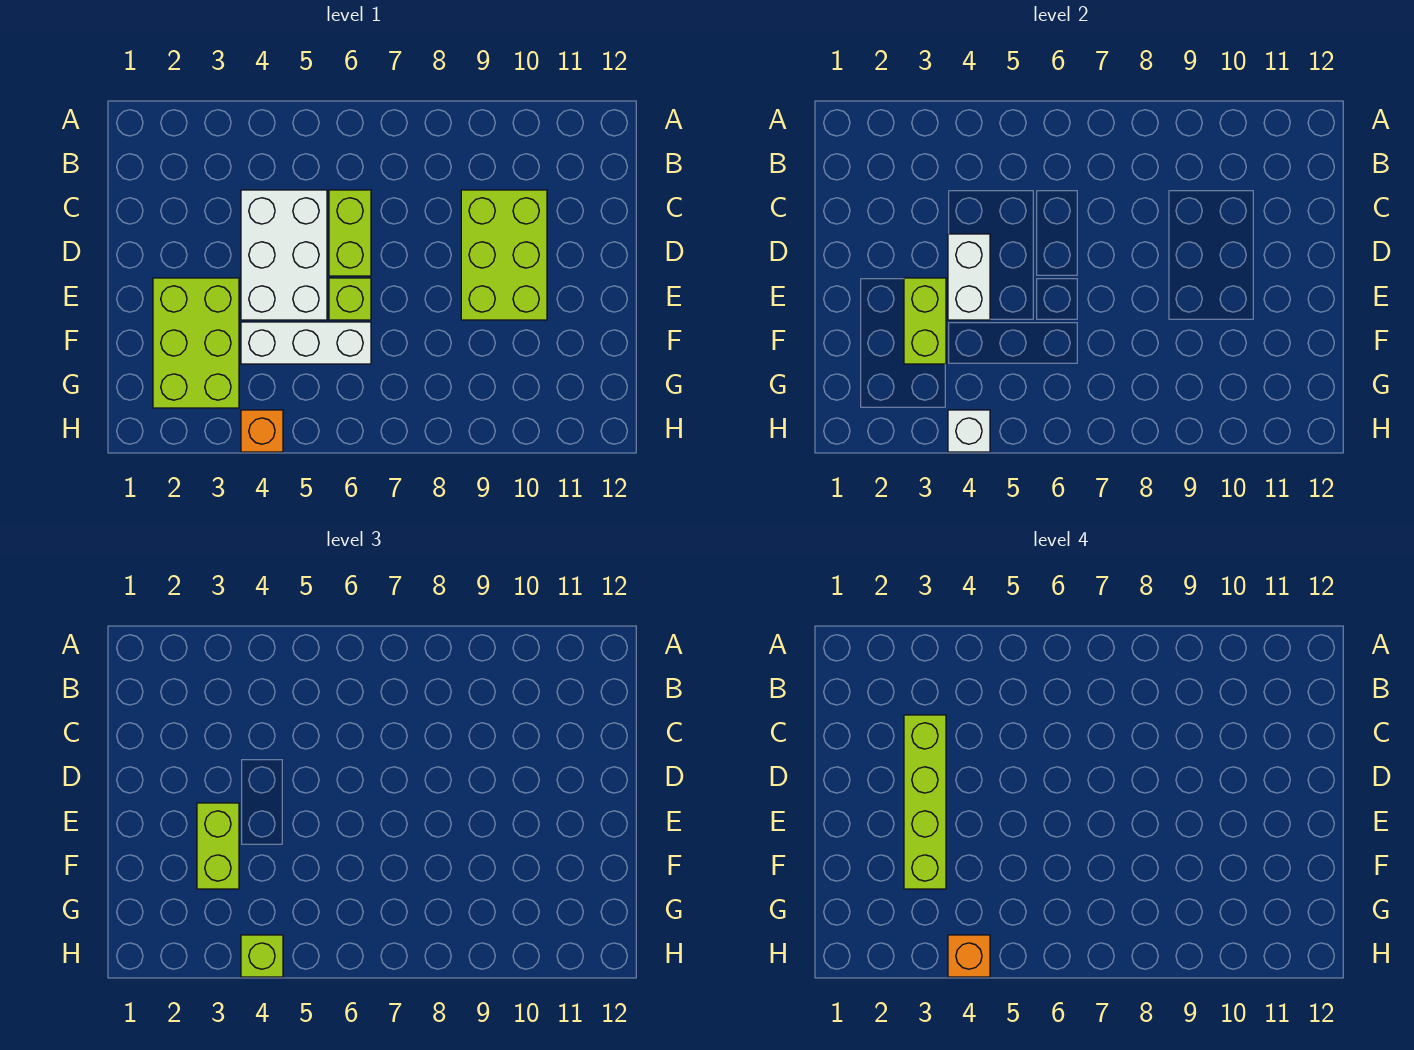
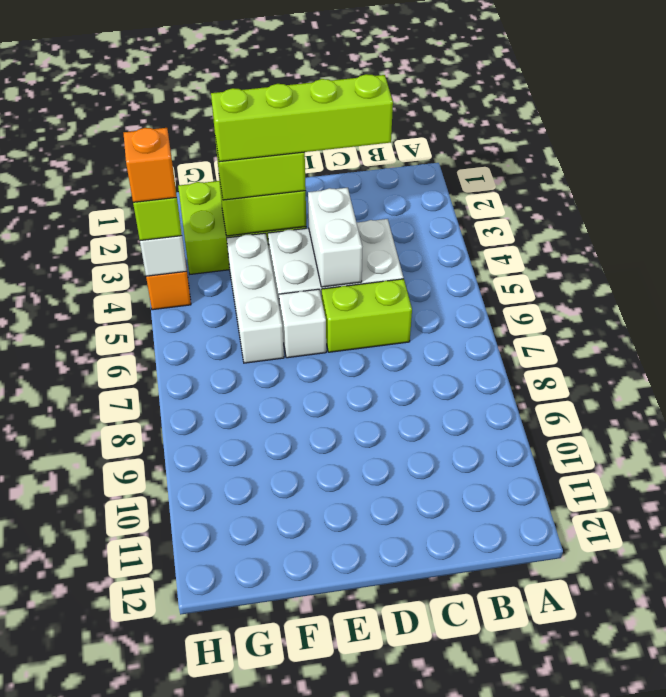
lime 2x3 brick [461,190,547,320] -> none
white 1x2 brick [948,234,990,320] -> white 1x2 brick turned to [308,188,362,287]
lime 1x1 brick [329,278,371,320] -> white 1x1 brick [279,289,326,358]

